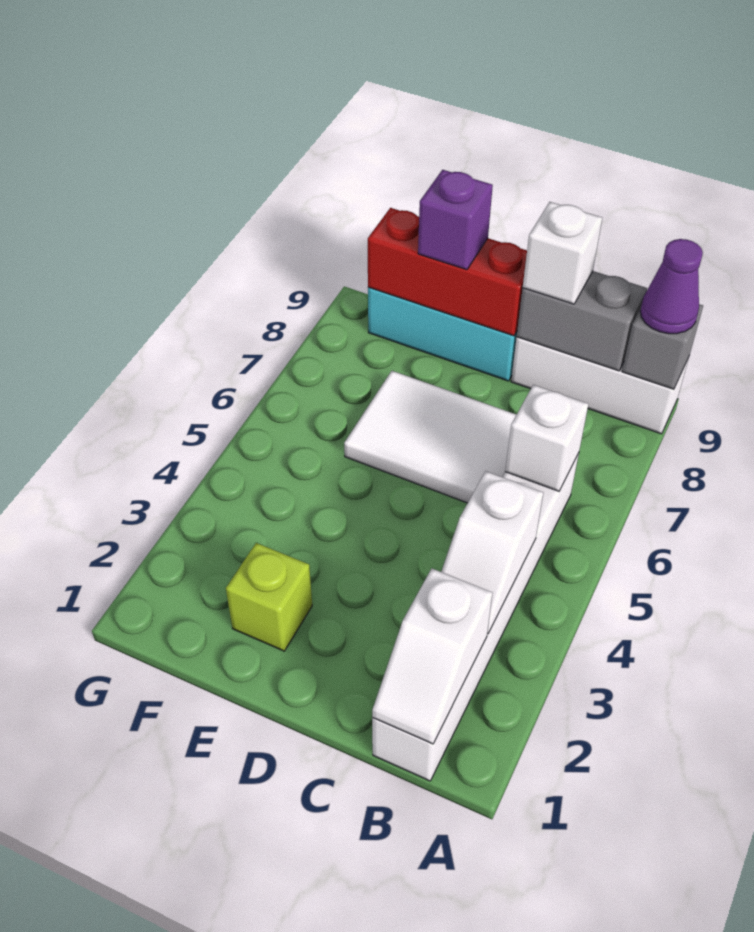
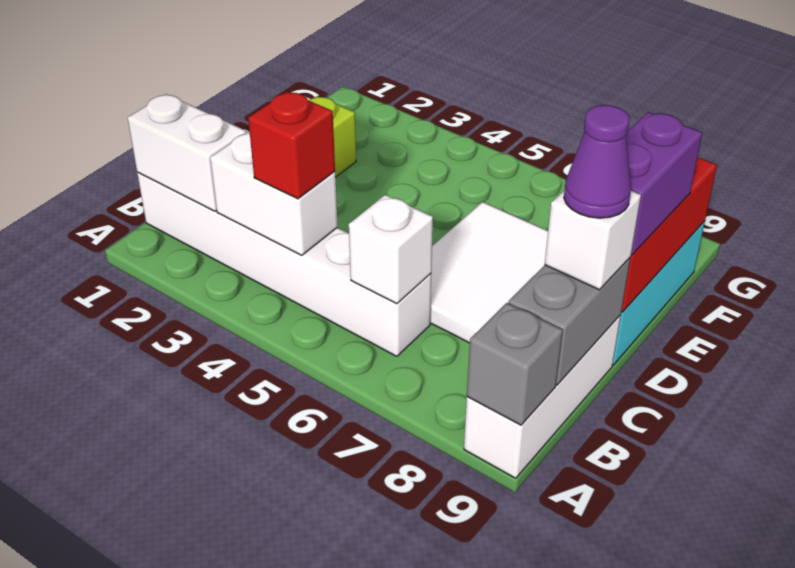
purple 1x1 cone [640,239,703,334] -> purple 1x1 cone moved to [564,105,631,218]
white 1x2 slope [372,569,493,744] -> white 1x2 brick [128,94,246,211]
white 1x2 slope [441,471,543,634] -> white 1x2 brick [210,132,338,255]
none -> red 1x1 brick [248,92,335,199]
purple 1x1 brick [418,170,493,270] -> purple 1x2 brick [626,112,702,255]

